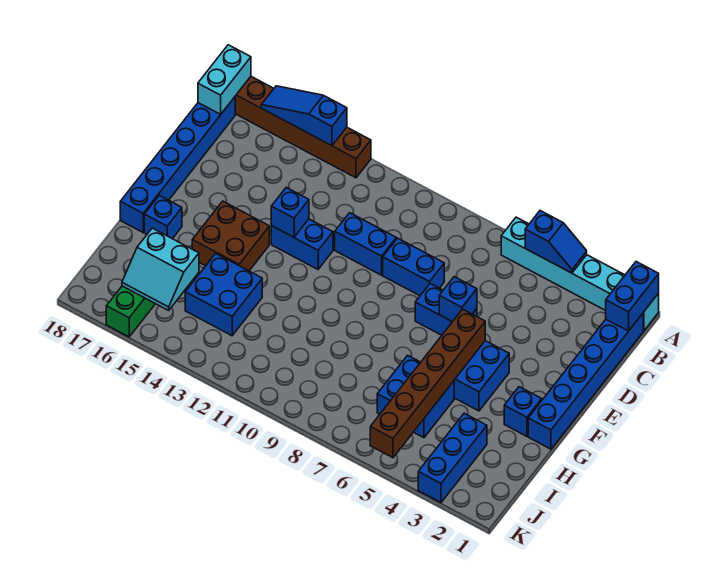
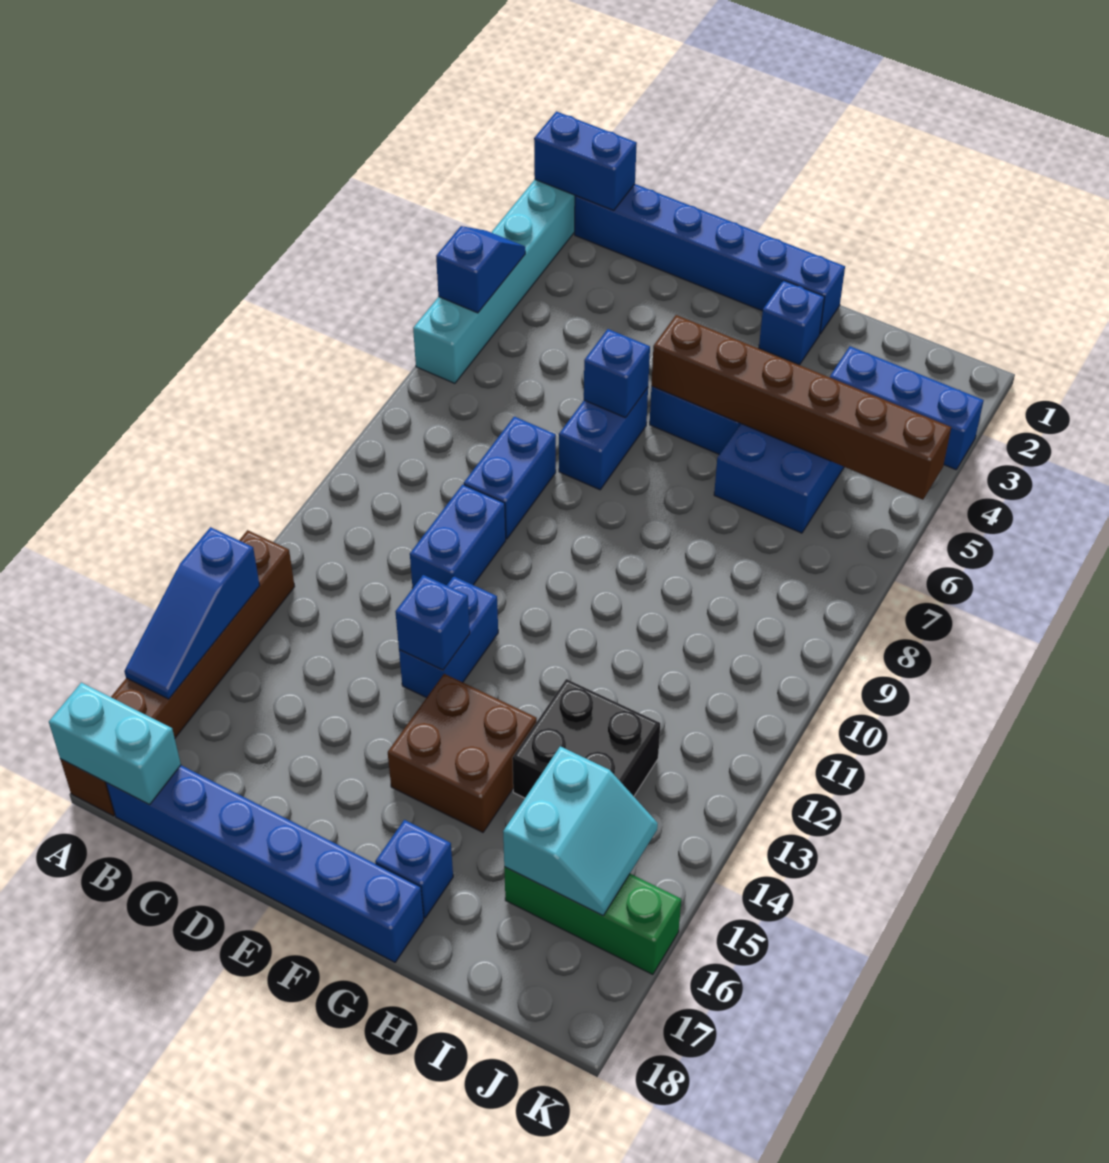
blue 2x2 brick [185,254,262,336] -> black 2x2 brick [512,679,660,798]

